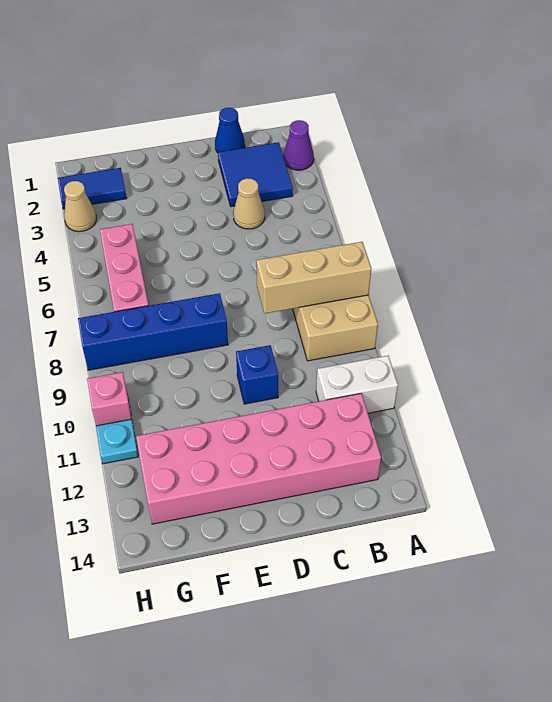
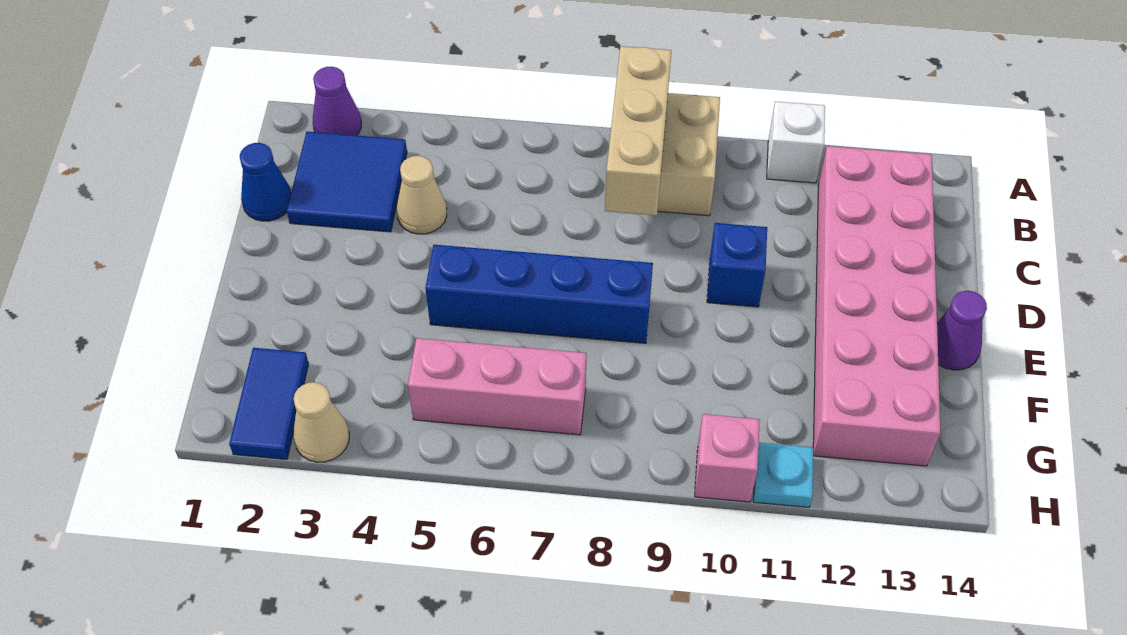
white 1x2 brick [316,356,398,413] -> white 1x1 brick [767,101,825,183]
blue 1x4 brick [78,293,228,370] -> blue 1x4 brick turned to [425,245,653,343]
none -> purple 1x1 cone [937,291,987,370]

